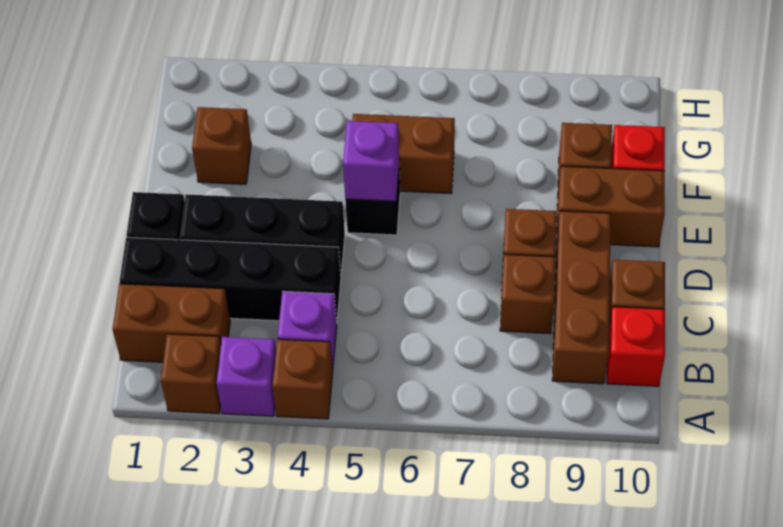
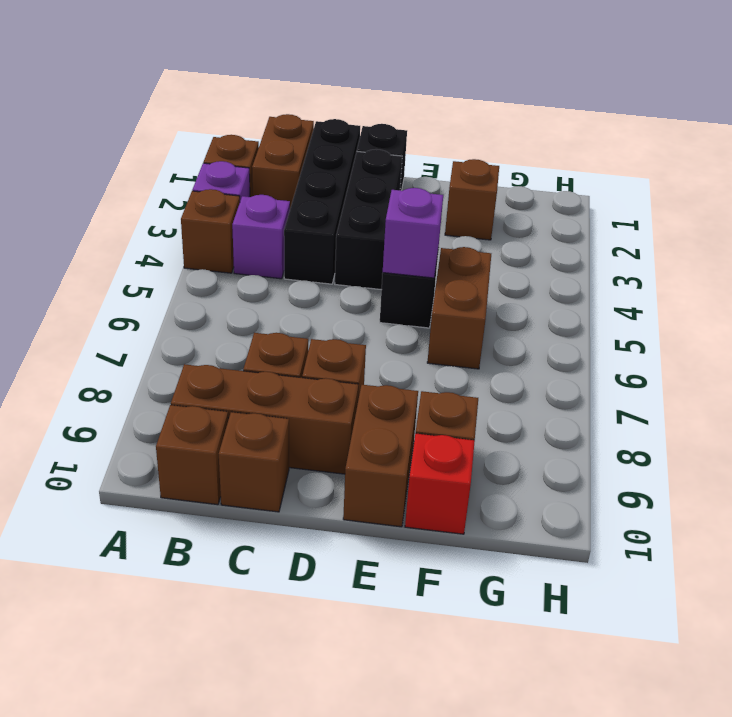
red 1x1 brick [607,307,665,386] -> brown 1x1 brick [156,405,228,505]

